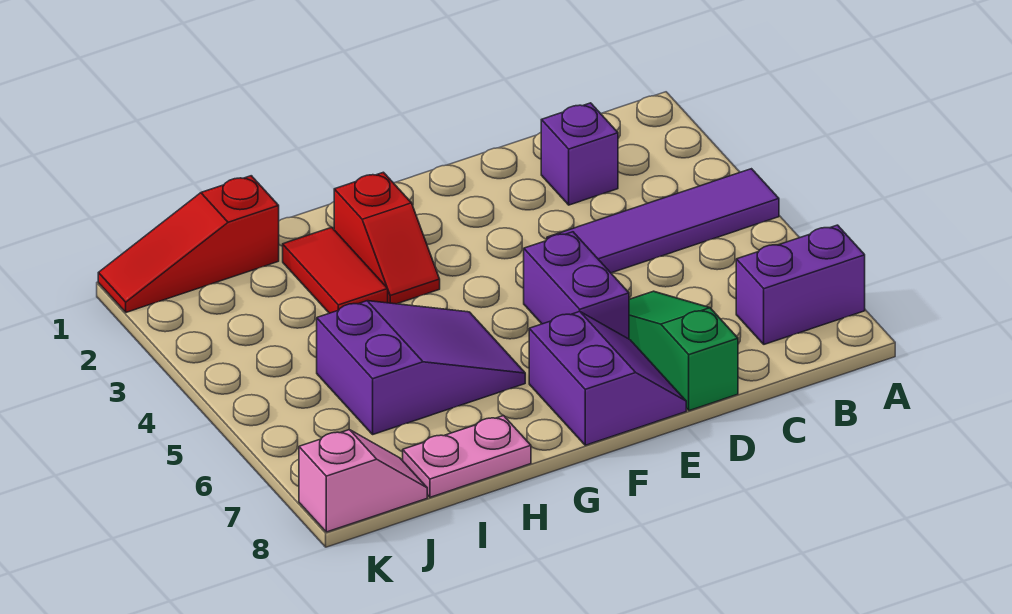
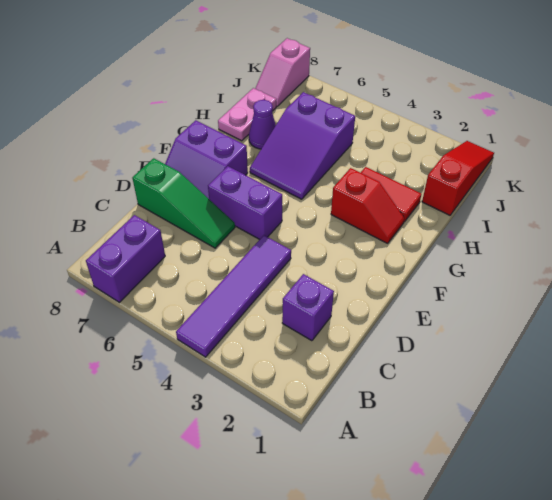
red 1x2 slope [334,172,440,304] -> red 1x2 slope turned to [331,168,405,243]
none -> purple 1x1 cone [249,100,276,149]

